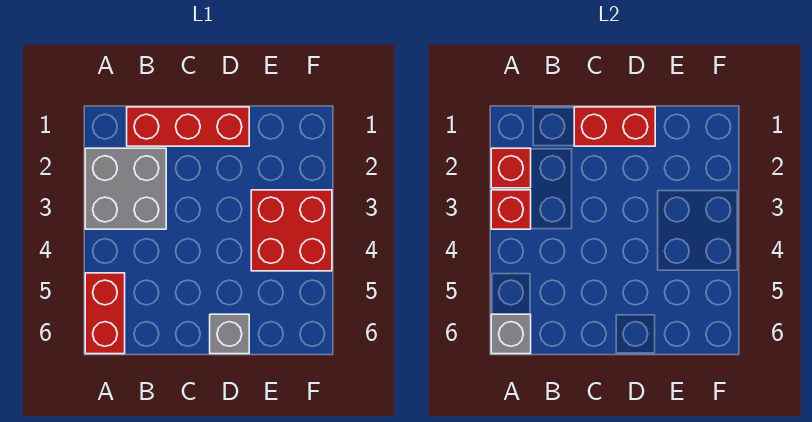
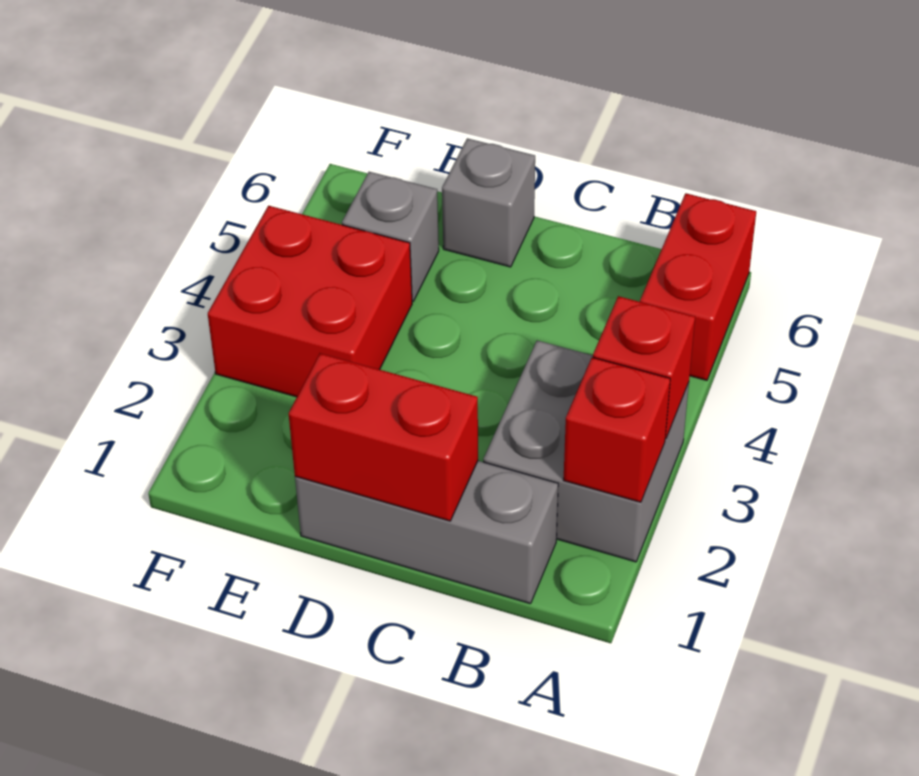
grey 1x1 brick [491,314,531,354] -> grey 1x1 brick moved to [342,172,439,301]
red 1x3 brick [127,107,249,146] -> grey 1x3 brick [295,461,558,604]

